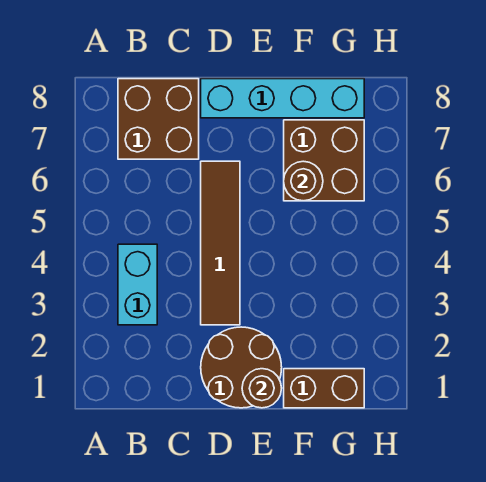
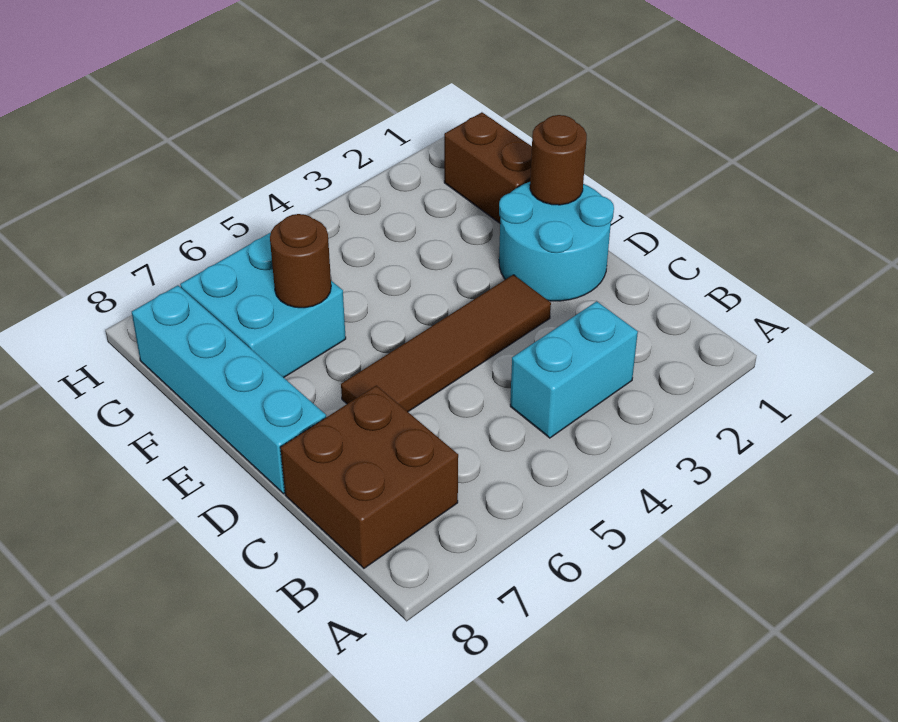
brown 2x2 round brick [201,327,282,408] -> cyan 2x2 round brick [499,182,614,301]
brown 2x2 brick [284,120,364,201] -> cyan 2x2 brick [180,233,346,378]

